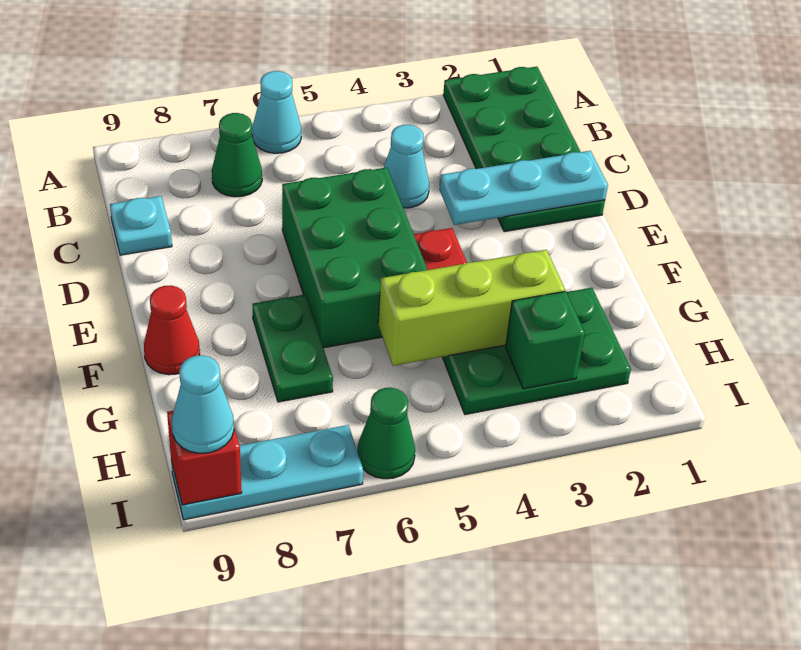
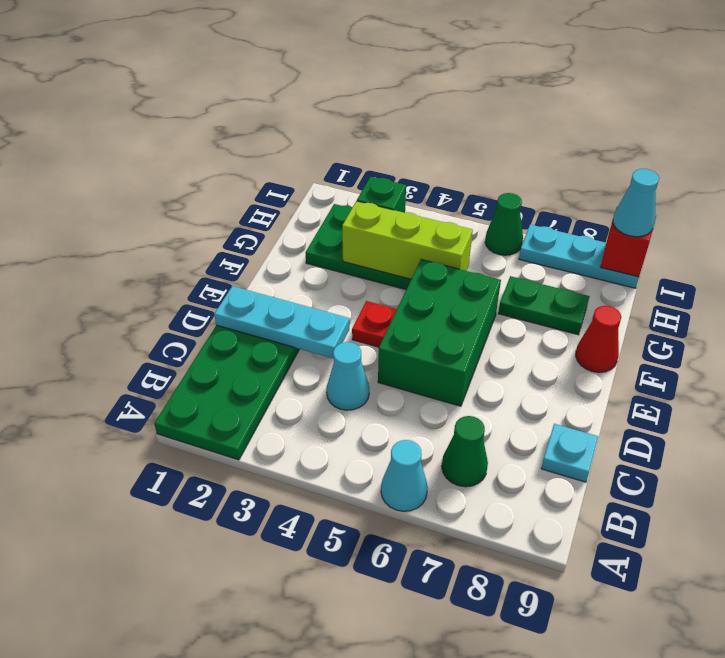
green 1x2 plate [252,295,333,402] -> green 1x2 plate turned to [498,276,590,335]

